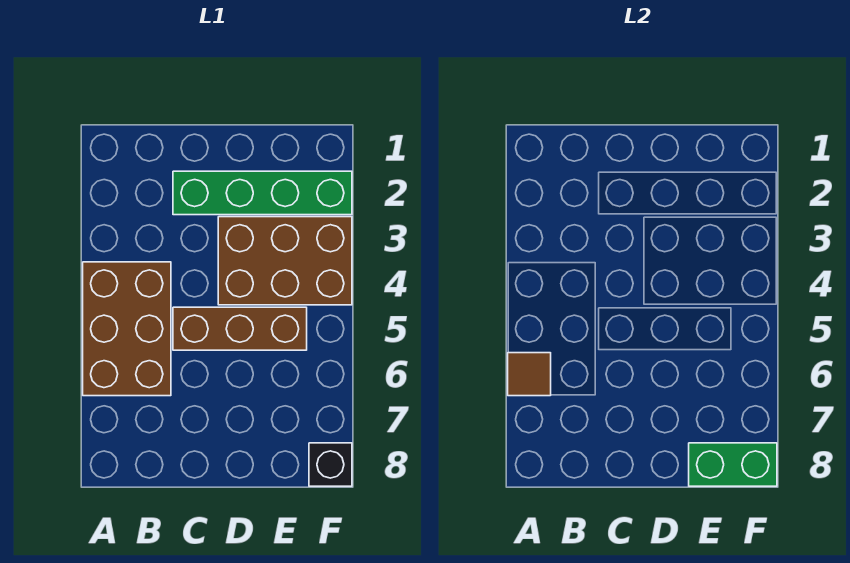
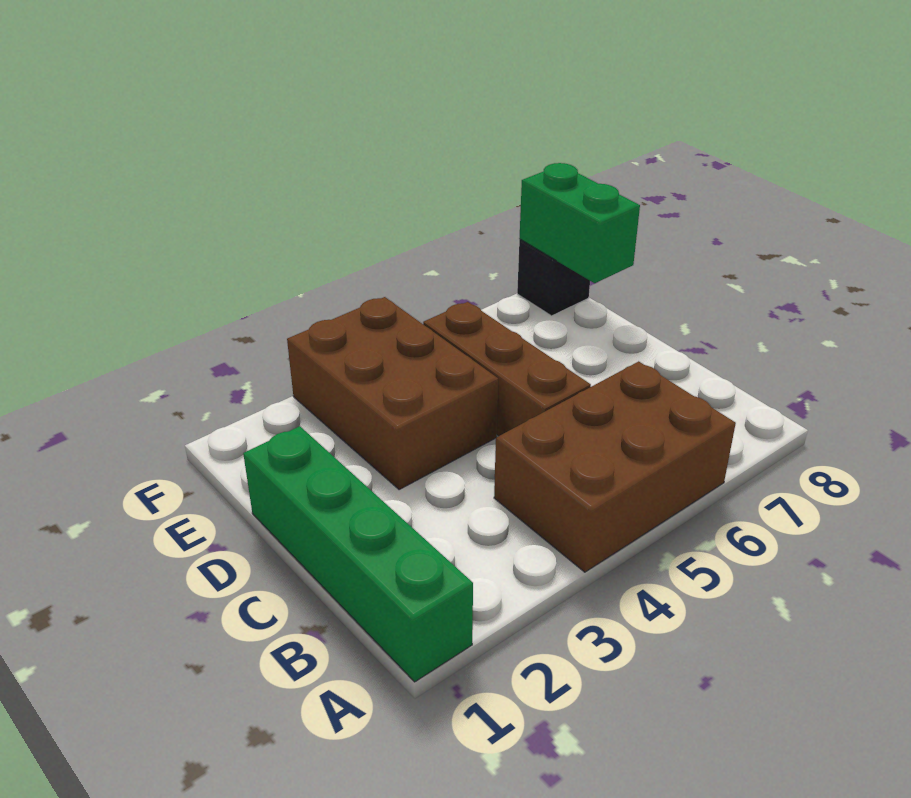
brown 1x1 tile [508,353,551,396] -> none
green 1x4 brick [173,171,352,215] -> green 1x4 brick moved to [243,426,473,682]

